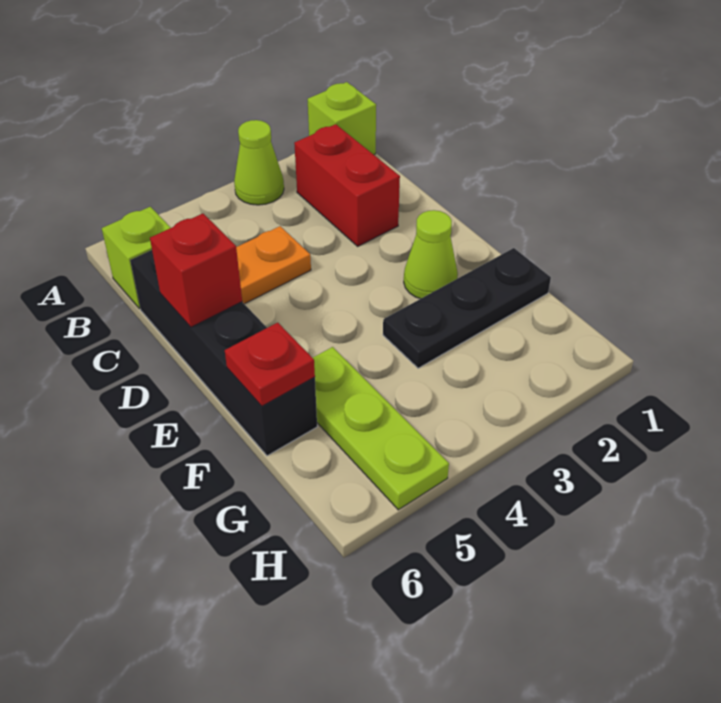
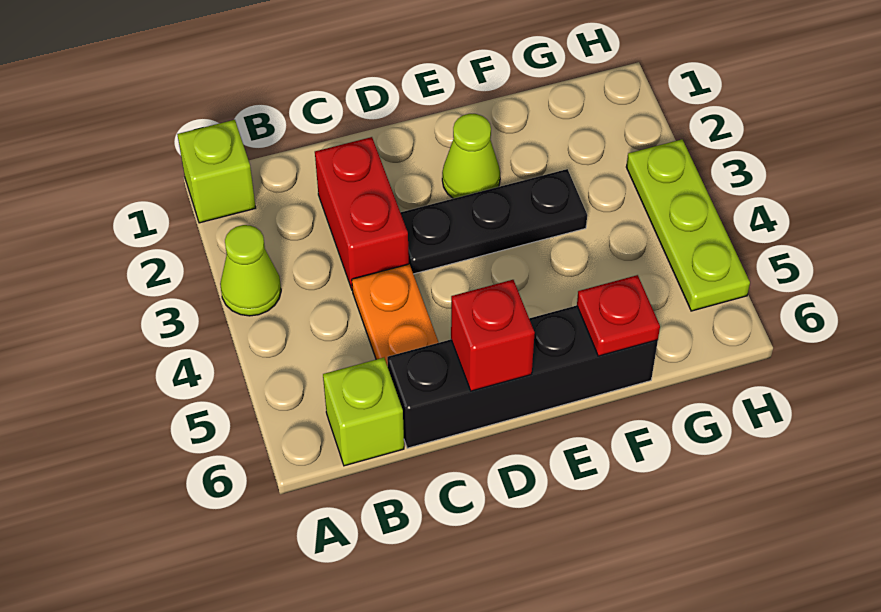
red 1x2 brick [294,124,400,246] -> red 1x2 brick turned to [315,137,409,289]
black 1x3 plate [383,248,551,368] -> black 1x3 plate turned to [400,169,587,274]
lime 1x3 plate [313,347,449,510] -> lime 1x3 plate turned to [626,139,750,311]

